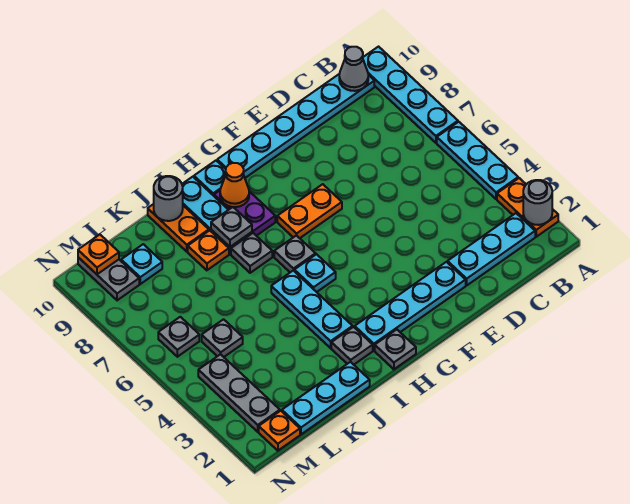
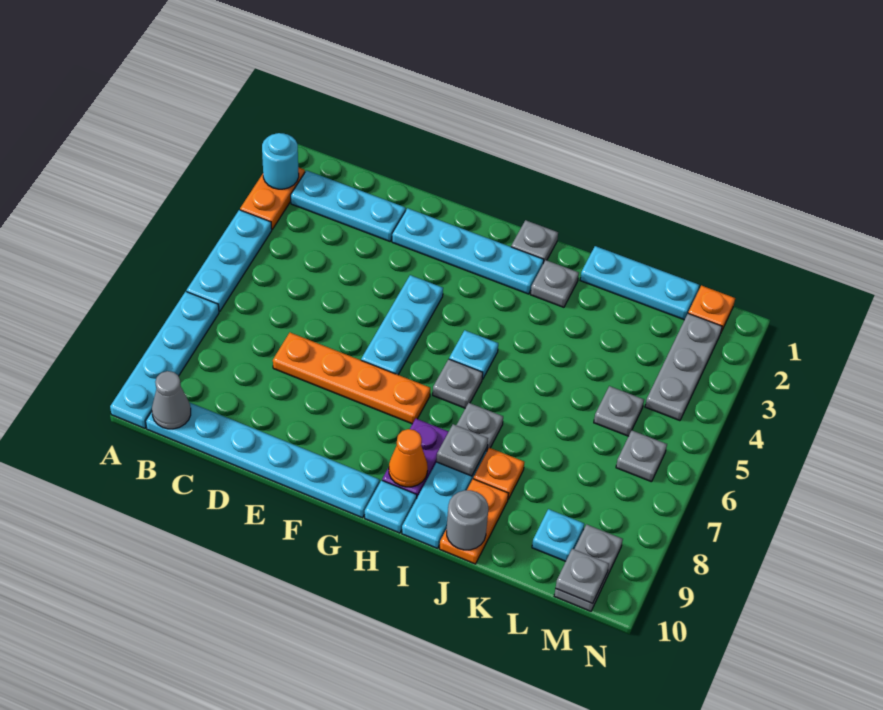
grey 1x1 round brick [523,180,552,225] -> cyan 1x1 round brick [262,133,299,189]
orange 1x2 plate [277,184,342,238] -> orange 1x4 plate [273,333,430,424]
cyan 1x3 plate [271,271,353,348] -> cyan 1x3 plate moved to [361,275,443,375]
orange 1x1 plate [78,235,119,274] -> grey 1x1 plate [555,549,609,604]

